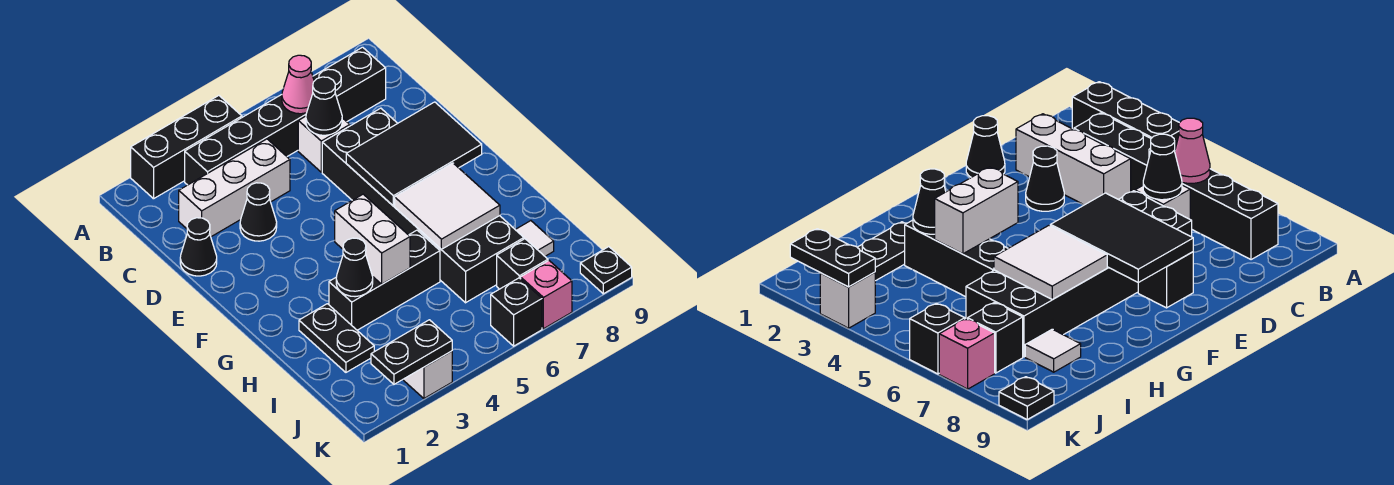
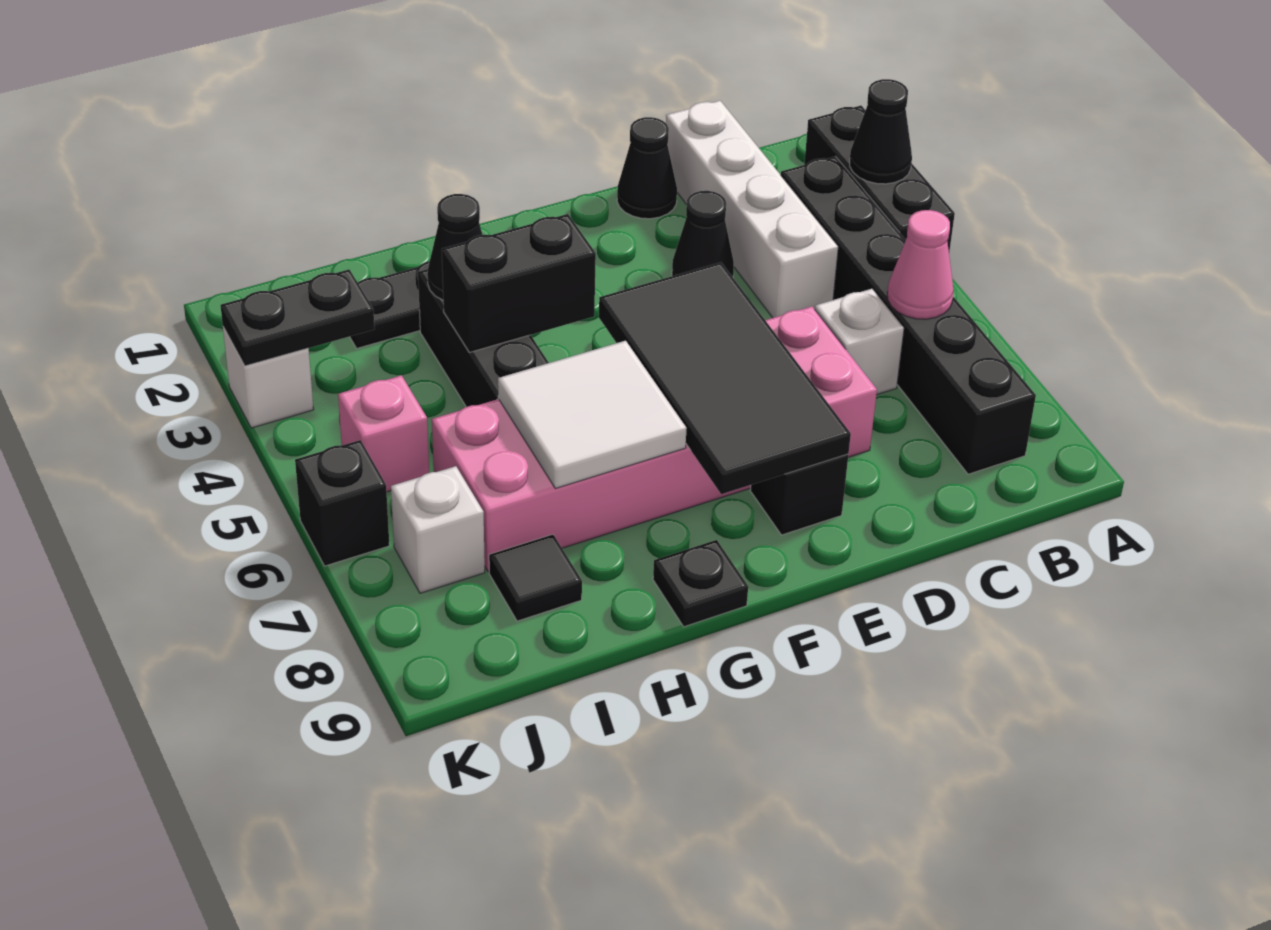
white 1x3 brick [179,139,290,237] -> white 1x4 brick [666,101,838,318]
black 1x1 cone [306,77,342,135] -> black 1x1 cone moved to [850,79,912,184]
black 2x6 brick [322,108,524,303] -> pink 2x6 brick [432,306,877,572]
black 2x3 tile [346,102,482,206] -> black 2x4 tile [599,262,851,494]
white 1x2 brick [335,194,410,284] -> black 1x2 brick [442,214,596,352]
white 1x1 tile [515,221,554,256] -> black 1x1 tile [489,534,582,621]
black 1x1 brick [497,239,548,289] -> white 1x1 brick [391,466,485,593]
black 1x2 plate [371,320,452,384] -> black 1x2 plate turned to [220,270,375,366]
pink 1x1 brick [521,261,572,329] -> pink 1x1 brick moved to [338,375,429,492]
black 1x1 plate [580,247,632,294] -> black 1x1 plate moved to [653,540,748,627]

